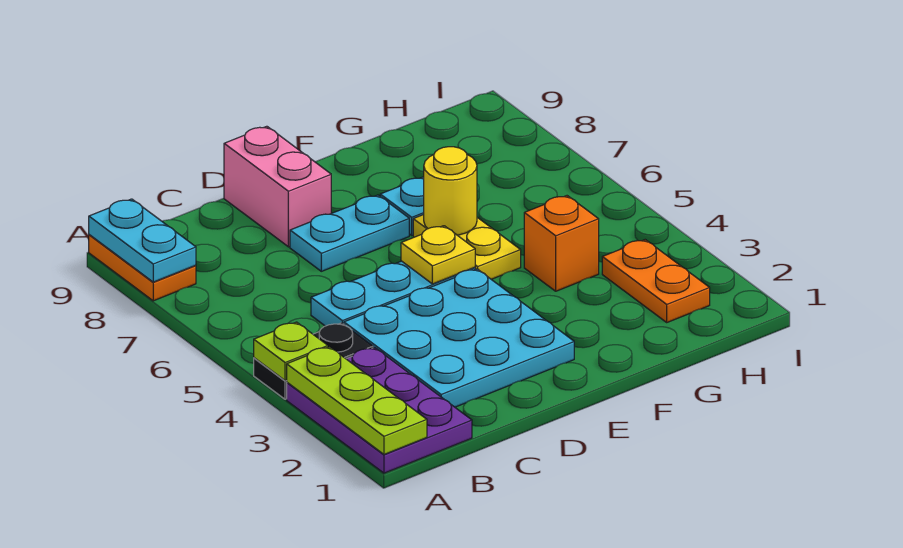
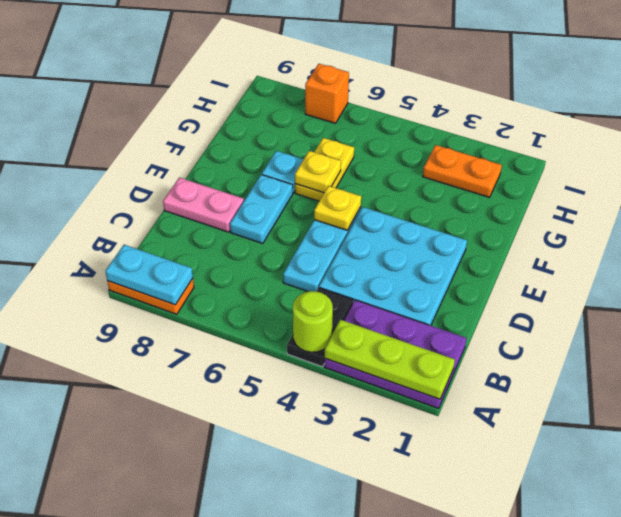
lime 1x1 plate [254,322,328,381] -> lime 1x1 round brick [293,291,333,352]
pink 1x2 brick [224,126,331,247] -> pink 1x2 plate [163,178,244,232]
yellow 1x2 plate [413,215,521,279] -> yellow 1x2 plate turned to [295,138,354,201]
yellow 1x1 round brick [424,147,477,235] -> yellow 1x1 plate [295,151,341,193]
orange 1x1 brick [524,196,599,291] -> orange 1x1 brick moved to [305,64,349,123]

